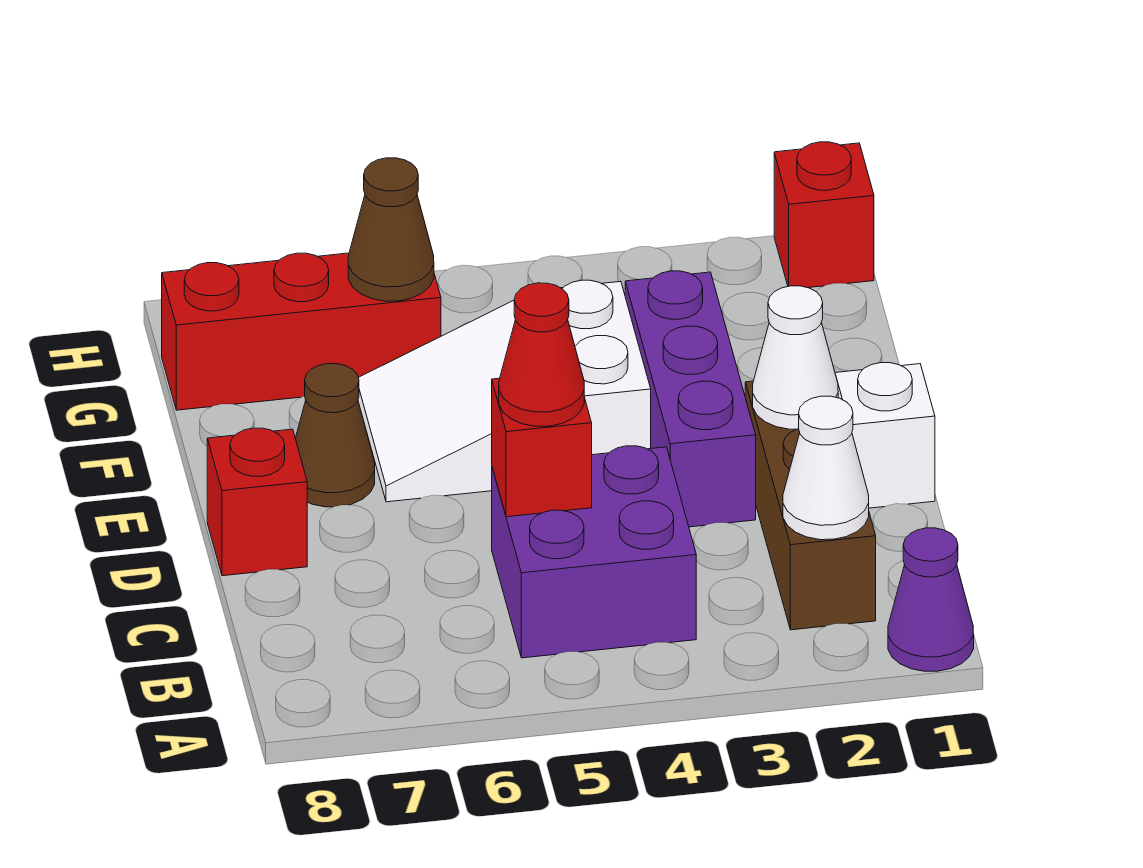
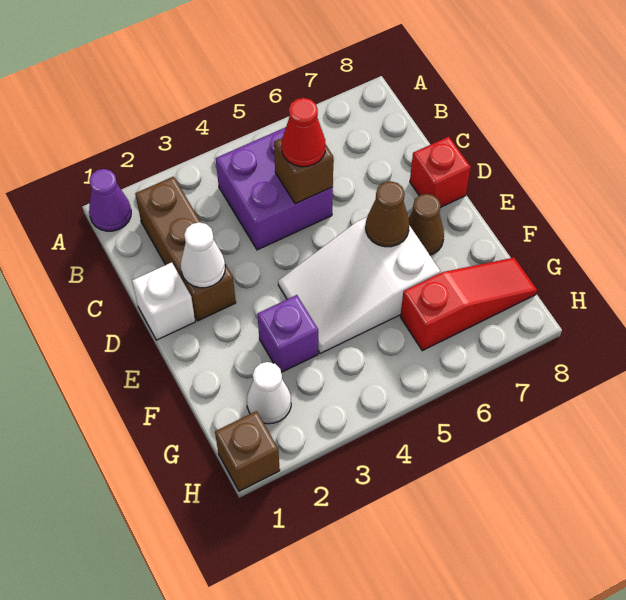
white 1x1 cone [783,396,869,540] -> white 1x1 cone moved to [247,362,291,424]
red 1x1 brick [492,378,592,517] -> brown 1x1 brick [274,138,333,204]
purple 1x3 brick [625,271,756,527] -> purple 1x1 brick [257,295,318,372]
white 2x3 slope [358,280,651,502] -> white 2x3 slope turned to [278,217,440,354]
red 1x3 brick [162,253,441,410] -> red 1x3 slope [400,258,537,351]
brown 1x1 cone [348,158,434,301] -> brown 1x1 cone moved to [366,181,409,247]
red 1x1 brick [774,142,874,288] -> brown 1x1 brick [215,411,280,491]

